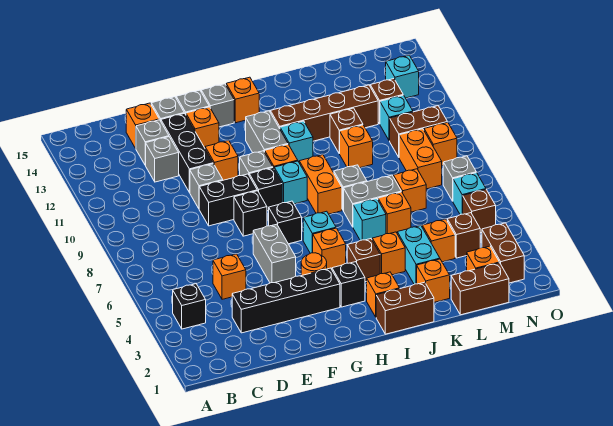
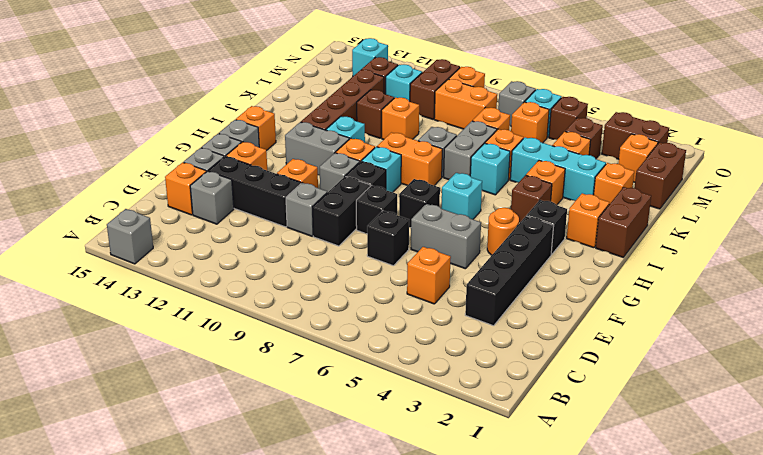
black 1x1 brick [173,284,206,329] -> black 1x1 brick moved to [367,211,409,266]
grey 1x1 brick [146,137,179,182] -> grey 1x1 brick moved to [107,209,153,264]
orange 1x1 brick [313,228,346,269] -> orange 1x1 brick moved to [511,102,549,143]
cyan 1x2 brick [397,226,440,284] -> cyan 1x3 brick [510,138,606,201]

